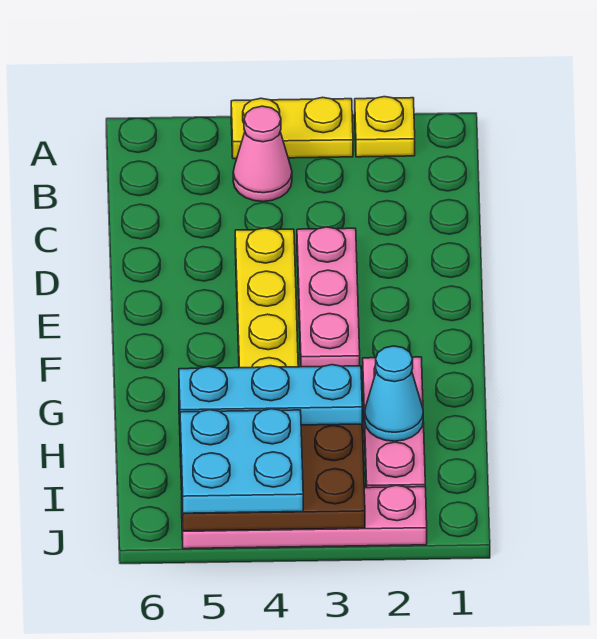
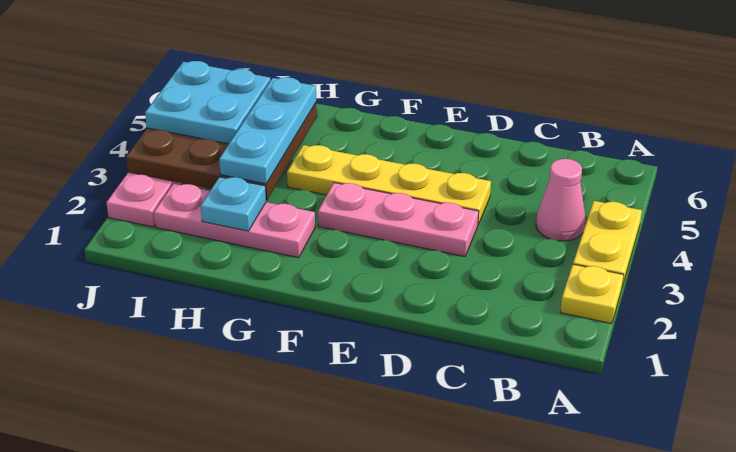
cyan 1x1 cone [365,346,423,441] -> cyan 1x1 plate [201,177,266,231]

